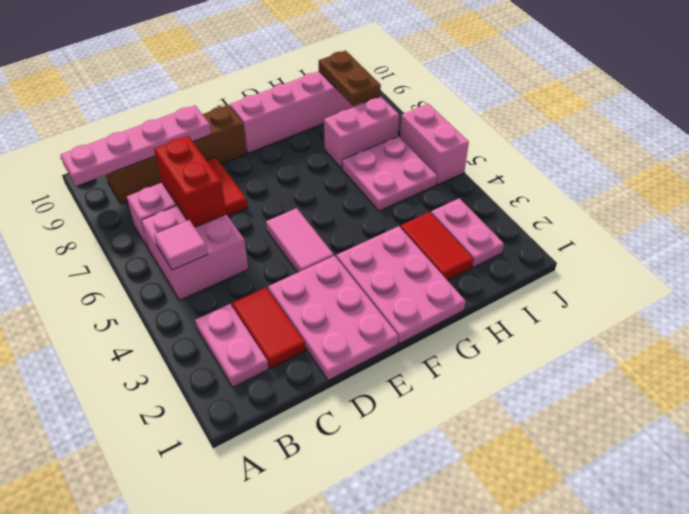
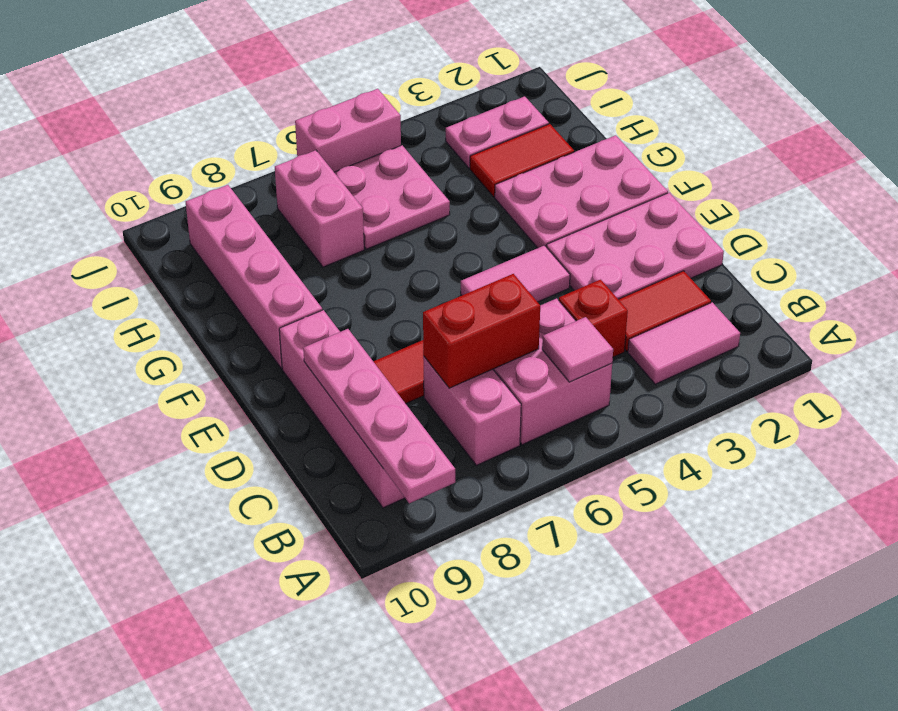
pink 1x2 plate [195,304,268,387] -> pink 1x2 tile [628,302,740,384]
brown 1x4 brick [106,105,247,203] -> pink 1x4 brick [279,310,405,508]
none -> red 1x1 brick [559,280,628,357]
brown 1x2 plate [319,51,381,106] -> none

